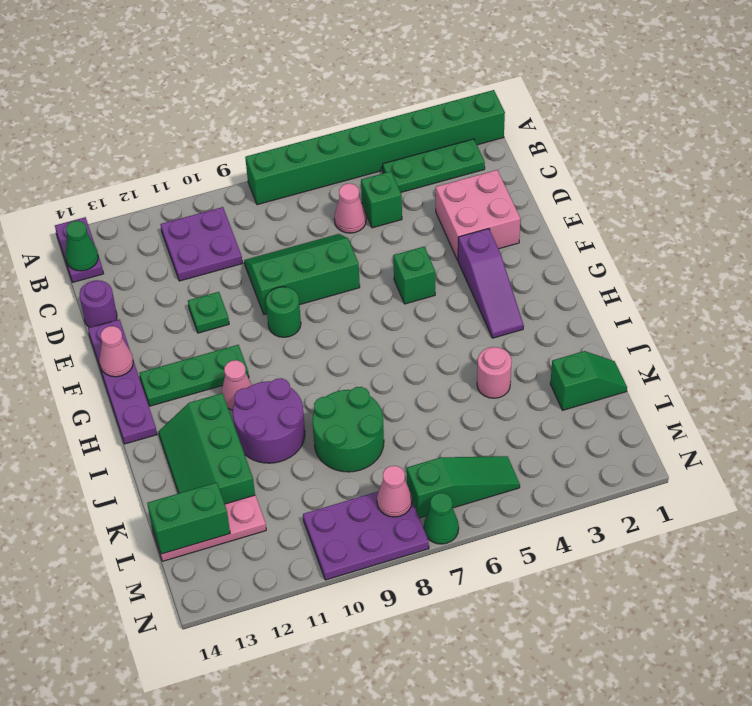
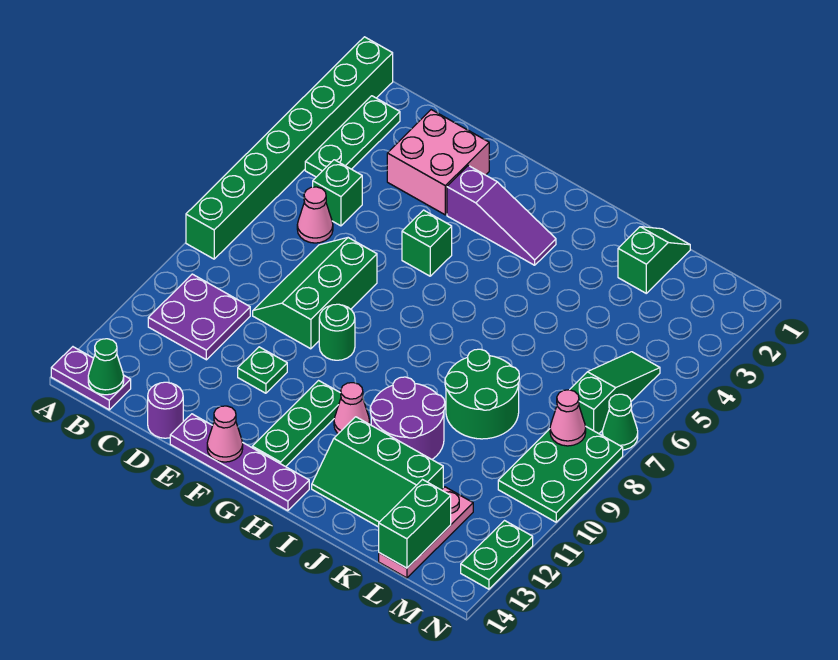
pink 1x1 round brick [477,347,512,398] -> none
purple 2x3 plate [303,491,429,580] -> green 2x3 plate [498,426,623,522]
none -> green 1x2 plate [461,521,533,589]

